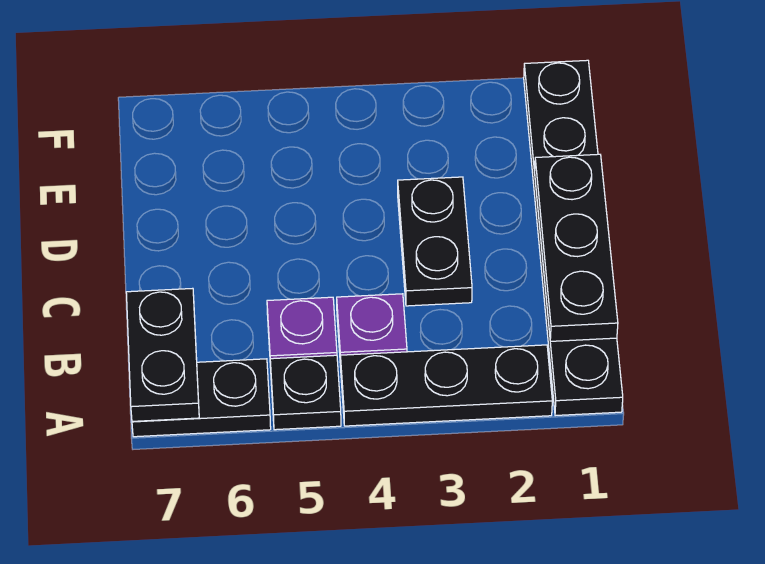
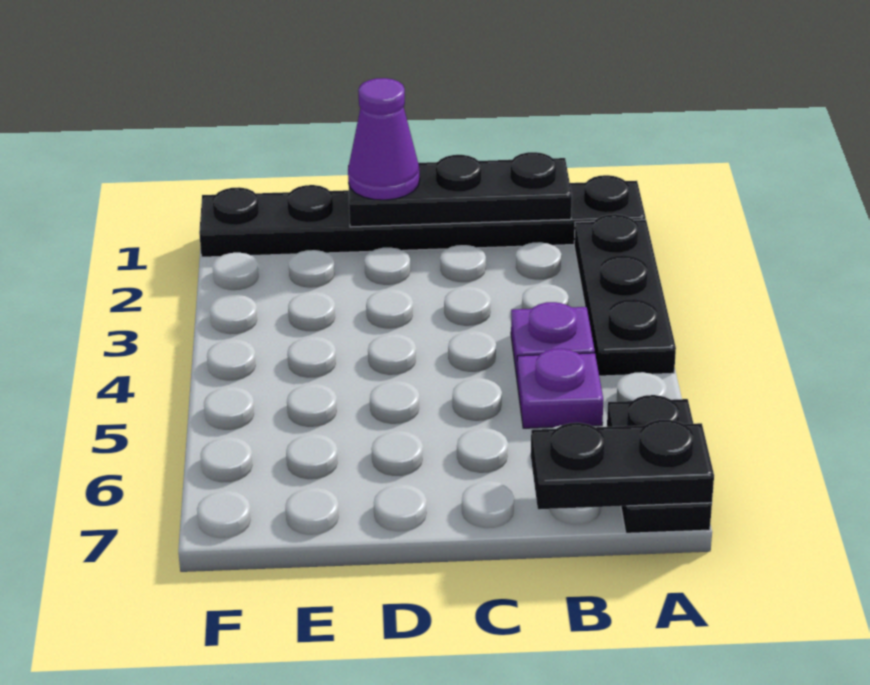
black 1x1 plate [270,355,341,430] -> none
black 1x2 plate [398,177,472,306] -> none
none -> purple 1x1 cone [348,78,420,200]

